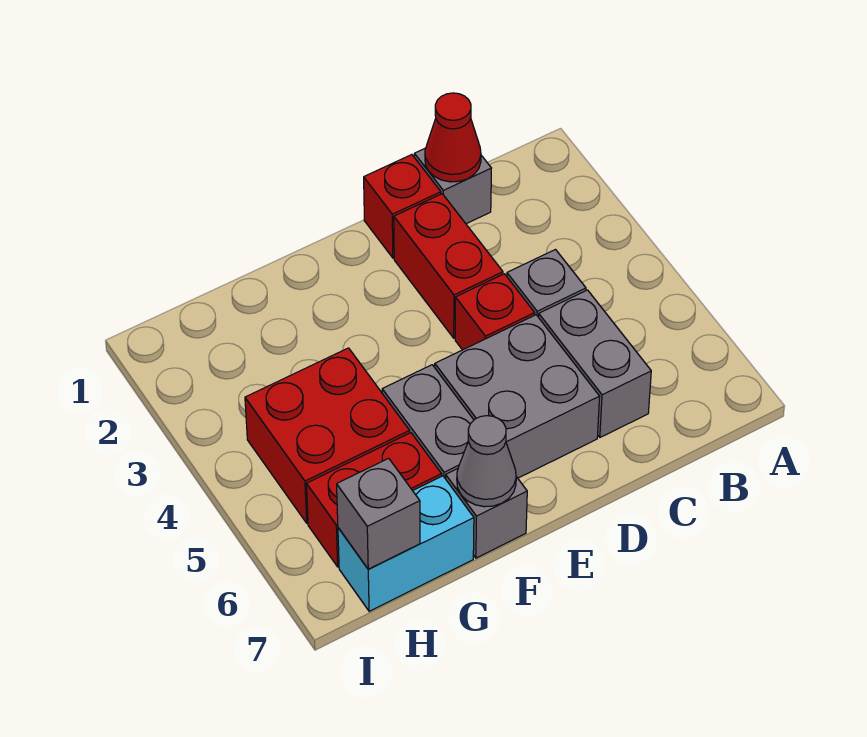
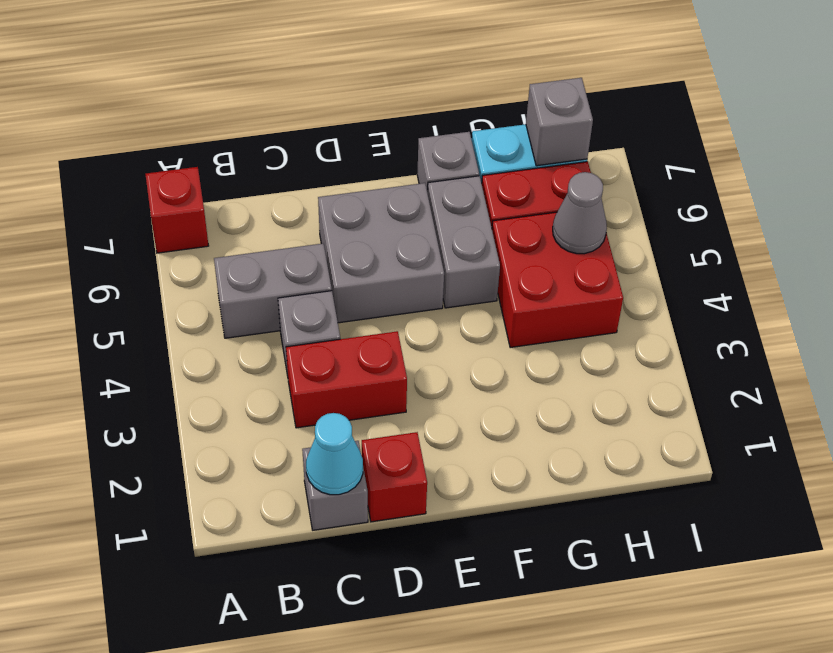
red 1x1 cone [425,93,481,182] -> cyan 1x1 cone [306,413,363,495]
grey 1x2 brick [539,290,651,437] -> grey 1x2 brick turned to [214,244,332,338]
red 1x2 brick [394,194,503,338] -> red 1x2 brick turned to [286,331,407,428]
red 1x1 brick [455,274,535,350] -> red 1x1 brick moved to [145,167,209,253]
grey 1x1 cone [457,416,516,507] -> grey 1x1 cone moved to [553,172,607,254]

